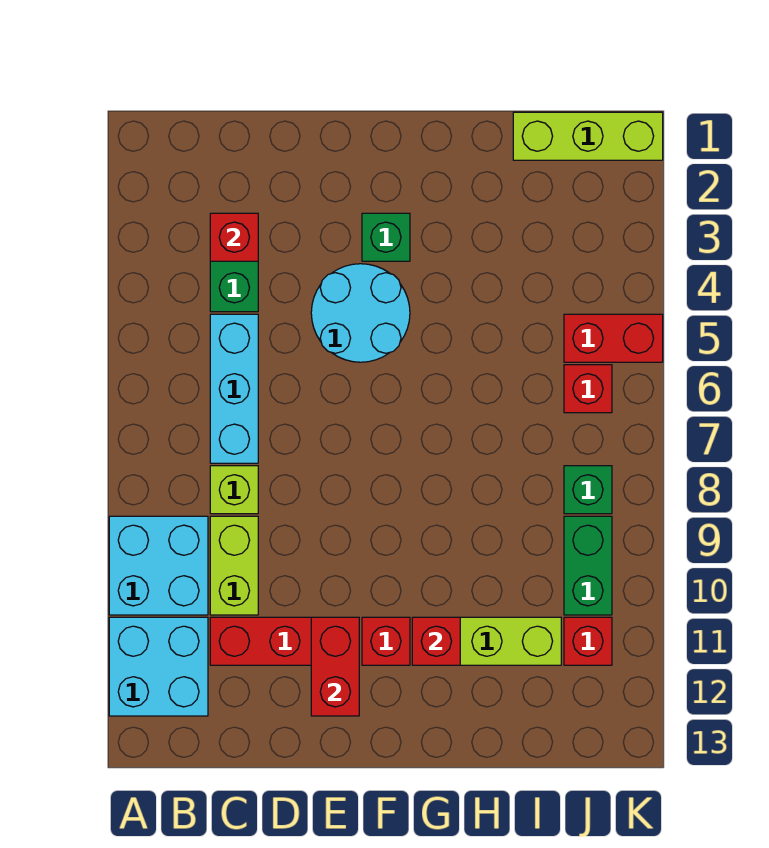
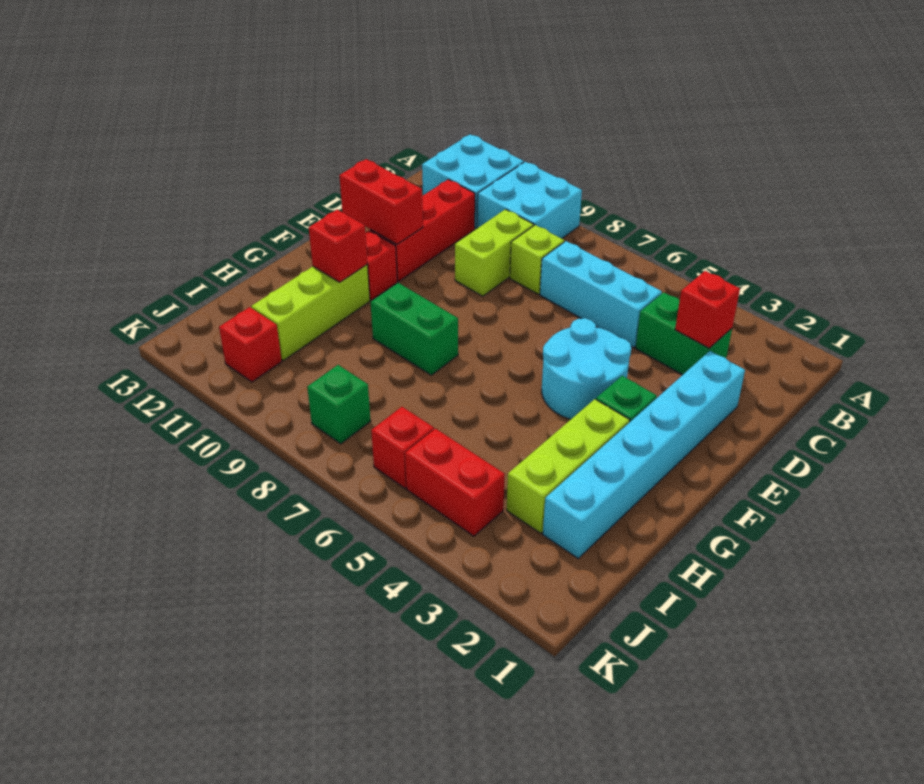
lime 1x2 brick [210,516,258,615] -> lime 1x2 brick turned to [455,209,534,296]
none -> cyan 1x6 brick [543,351,745,558]
lime 1x3 brick [513,112,663,160] -> lime 1x3 brick moved to [507,399,630,533]
red 1x2 brick [564,314,663,362] -> red 1x2 brick turned to [405,429,505,536]
green 1x2 brick [564,516,612,615] -> green 1x2 brick moved to [371,283,458,375]

